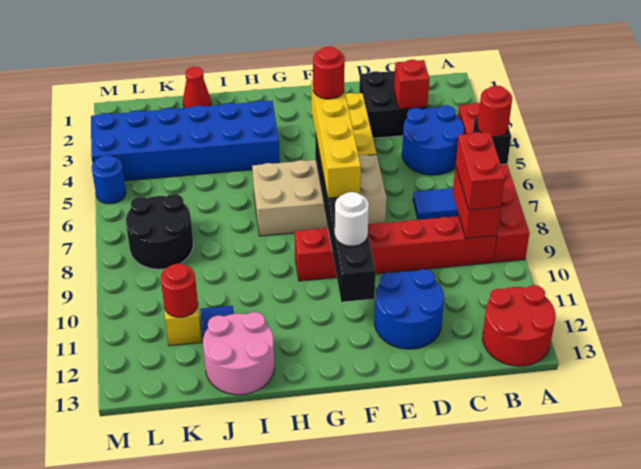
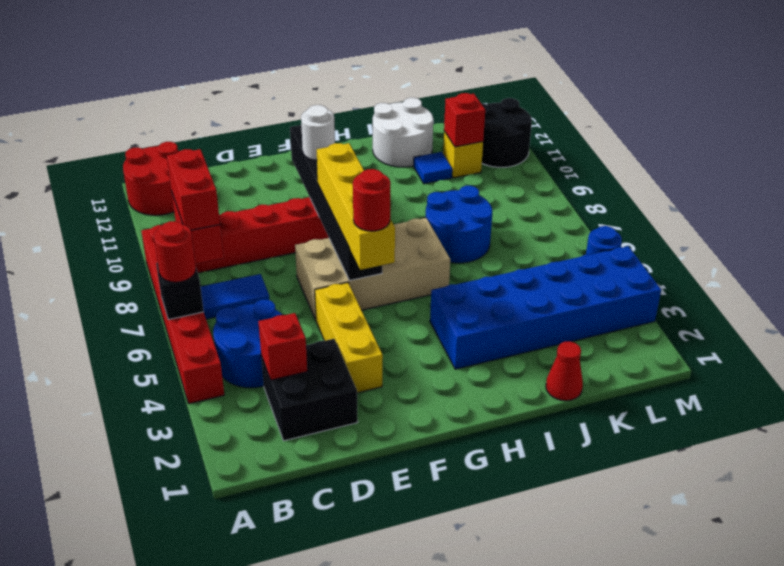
blue 2x2 round brick [375,269,444,349] -> blue 2x2 round brick moved to [426,186,492,263]
pink 2x2 round brick [203,312,274,395] -> white 2x2 round brick [373,98,433,167]
black 2x2 round brick [126,194,193,269] -> black 2x2 round brick moved to [481,98,532,167]
red 1x1 round brick [161,264,198,317] -> red 1x1 brick [444,93,485,147]

